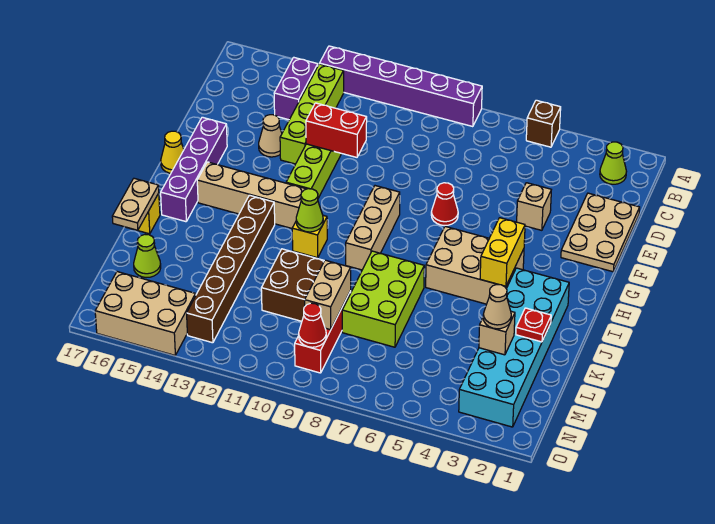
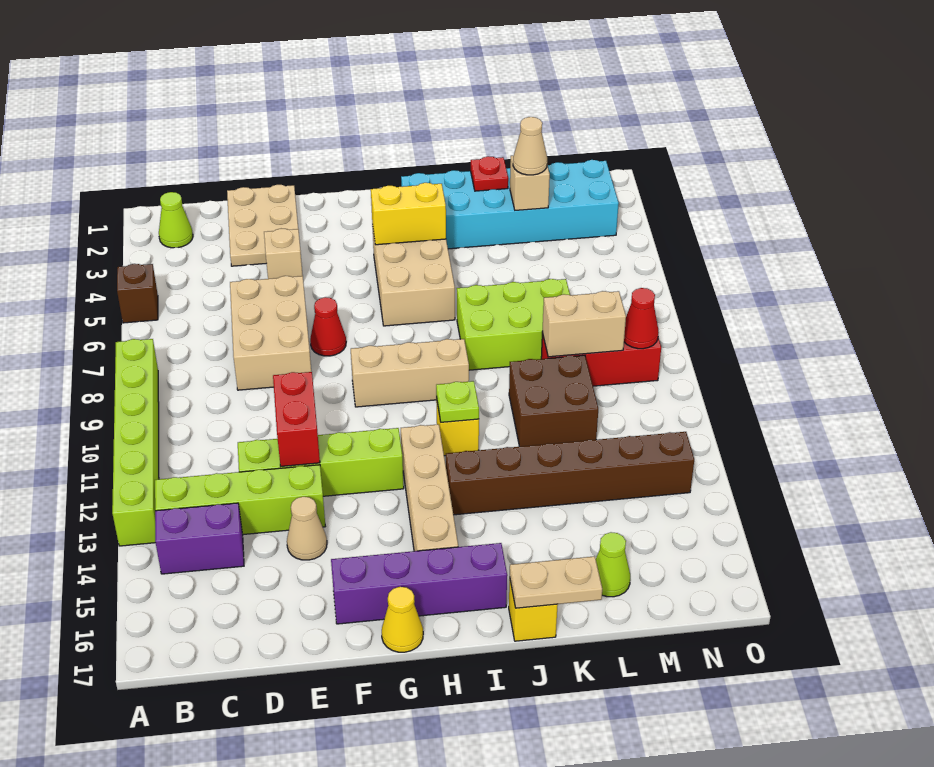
purple 1x6 brick [320,46,482,127] -> lime 1x6 brick [112,339,159,546]
tan 2x3 plate [561,193,640,272] -> tan 2x3 plate turned to [227,185,298,266]
lime 1x1 cone [296,189,323,232] -> lime 1x1 plate [436,381,479,422]
tan 2x3 brick [95,272,196,355] -> tan 2x3 brick moved to [230,276,311,390]

